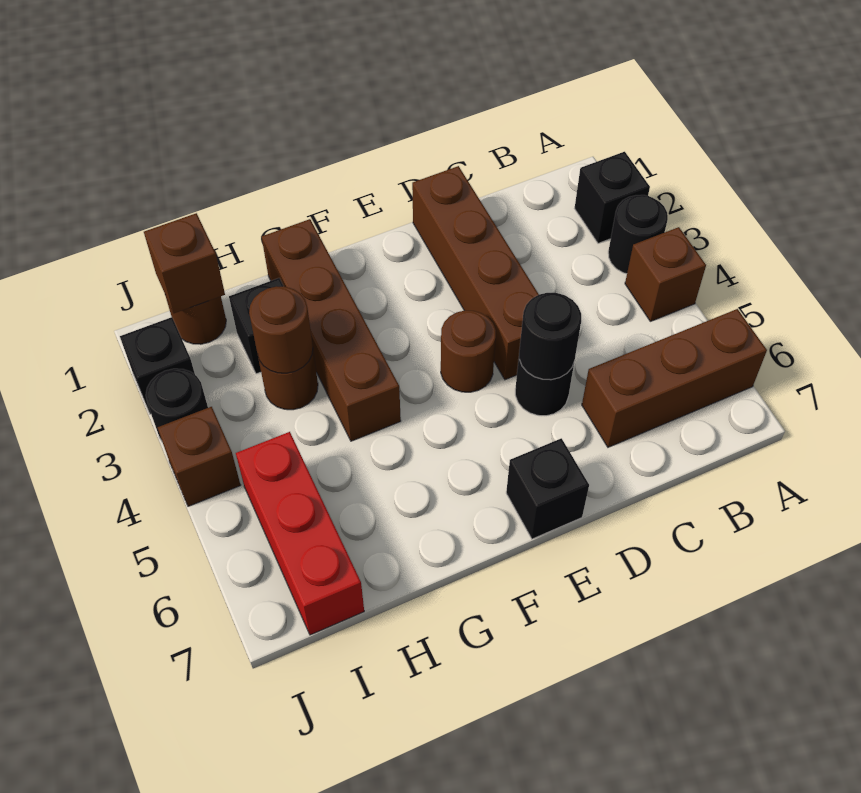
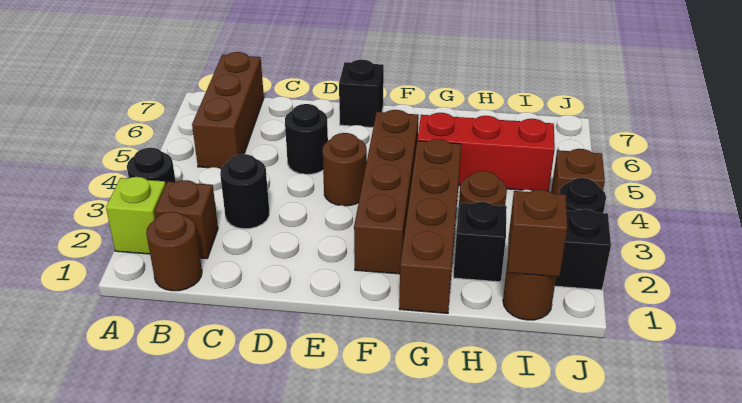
black 1x1 brick [575,152,650,243] -> lime 1x1 brick [106,177,166,254]
brown 1x1 brick [625,227,706,321] -> brown 1x1 brick moved to [155,180,218,259]
brown 1x3 brick [582,309,767,447] -> brown 1x3 brick turned to [192,52,264,169]
brown 1x4 brick [412,166,539,380] -> brown 1x4 brick moved to [354,110,419,274]
black 1x1 round brick [519,293,581,380] -> black 1x1 round brick moved to [220,154,269,229]
brown 1x1 round brick [249,286,313,373] -> brown 1x1 round brick moved to [146,212,202,291]
red 1x3 brick [236,432,364,635] -> red 1x3 brick turned to [417,113,555,191]

